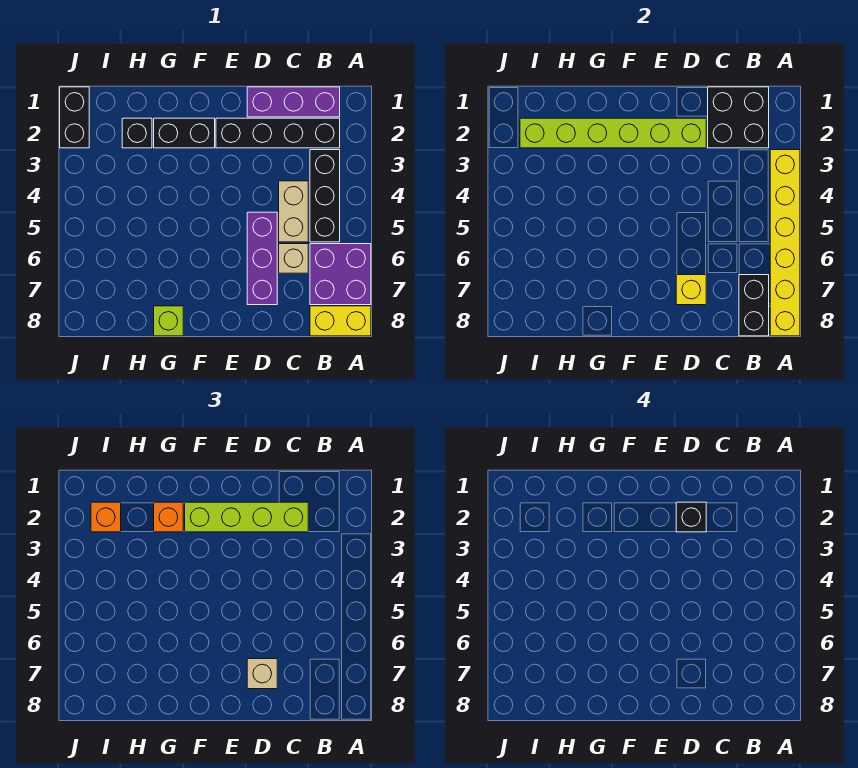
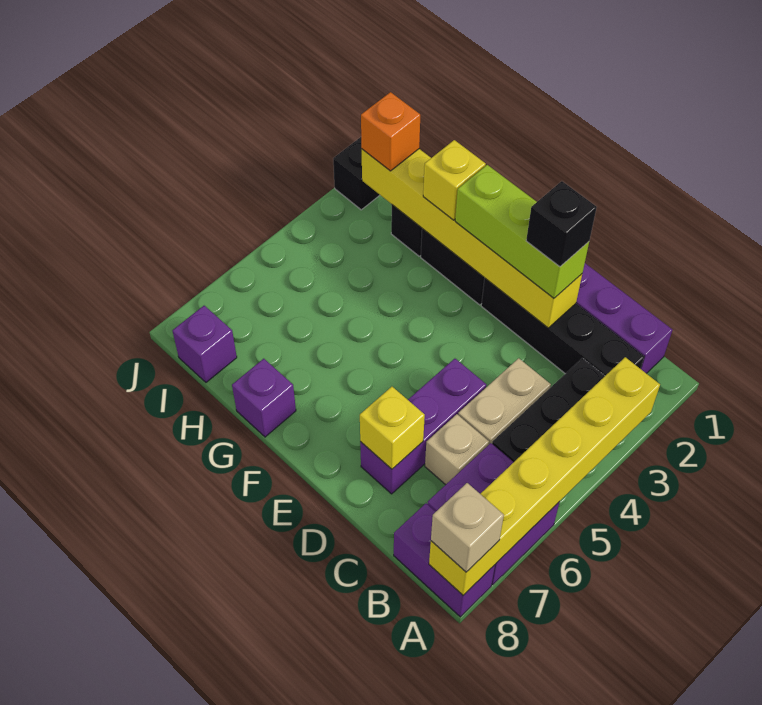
yellow 1x2 brick [310,306,371,336] -> purple 1x2 brick [394,503,495,617]
black 2x2 brick [708,87,769,148] -> none
black 1x2 brick [739,275,769,336] -> none
lime 1x4 brick [185,502,308,532] -> lime 1x3 brick [455,165,589,298]
lime 1x6 brick [520,118,706,148] -> yellow 1x6 brick [362,149,582,328]
tan 1x1 brick [247,659,277,689] -> tan 1x1 brick moved to [431,483,504,572]
orange 1x1 brick [154,502,183,532] -> yellow 1x1 brick [423,140,486,220]
lime 1x1 brick [154,306,183,336] -> purple 1x1 brick [232,359,296,437]
none -> purple 1x1 brick [172,306,237,382]

